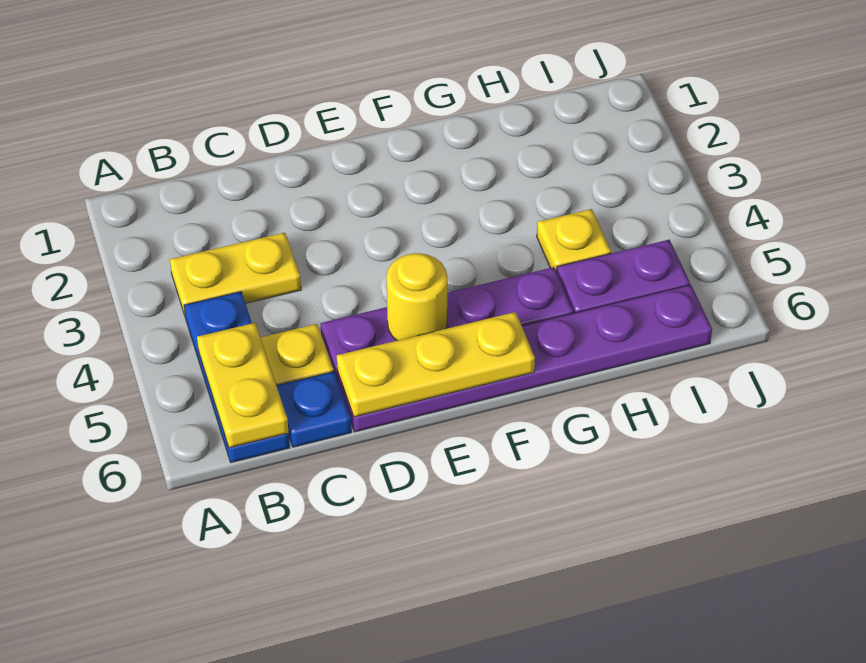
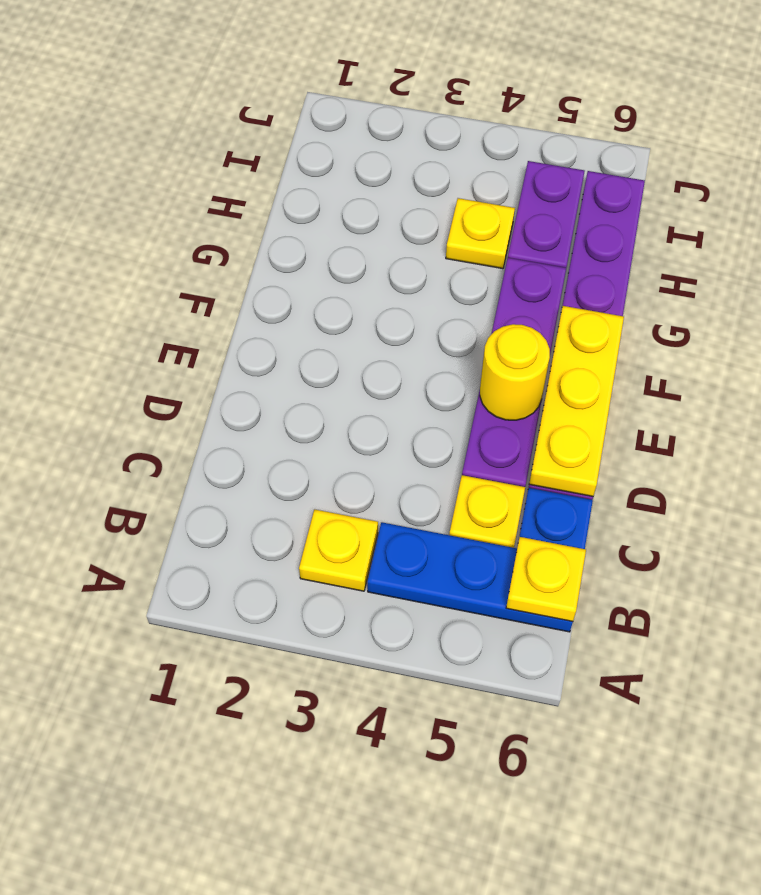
yellow 1x2 plate [170,233,301,318] -> yellow 1x1 plate [299,509,378,591]
yellow 1x2 plate [197,323,289,448] -> yellow 1x1 plate [506,537,586,622]

